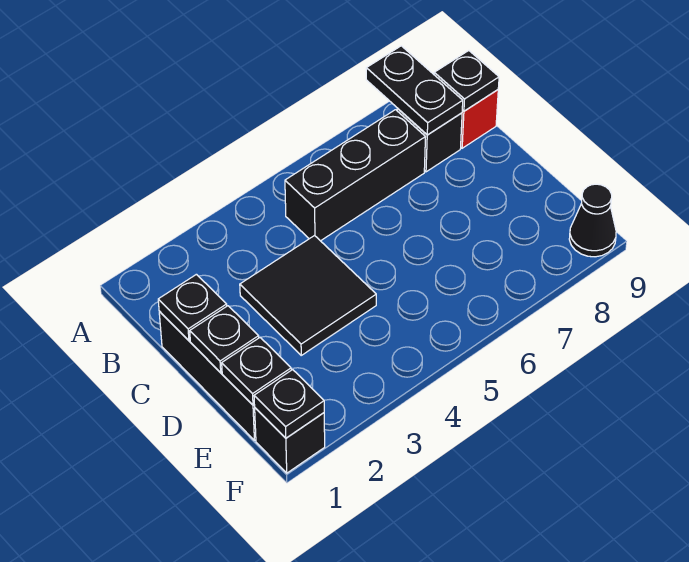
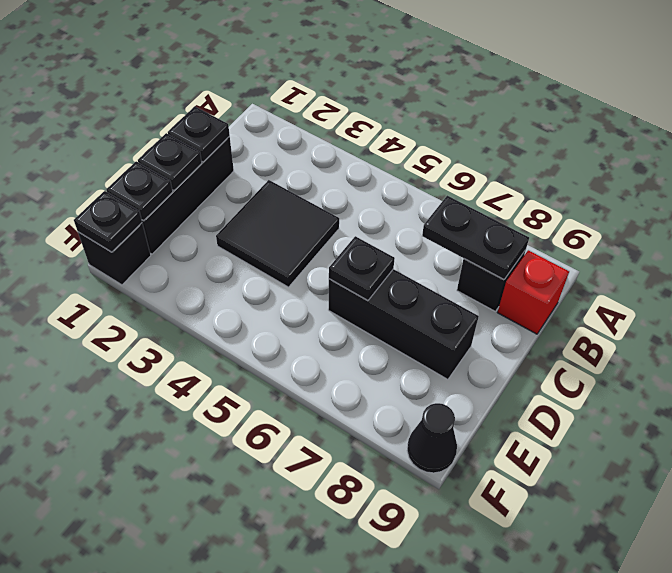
black 1x2 plate [366,46,463,135] -> black 1x2 plate turned to [422,196,529,280]
black 1x3 brick [285,110,425,241] -> black 1x3 brick moved to [328,269,479,379]
black 1x1 plate [434,51,499,111] -> black 1x1 plate moved to [329,236,395,301]

